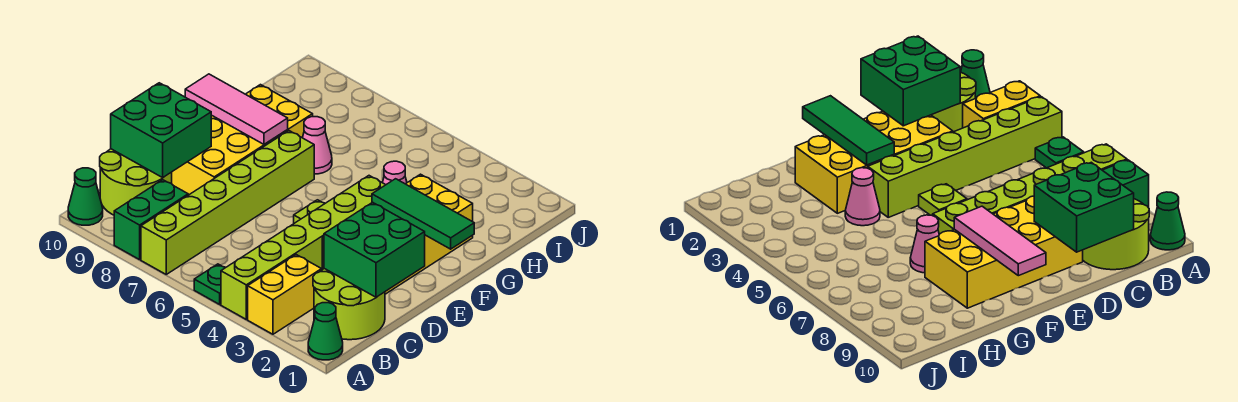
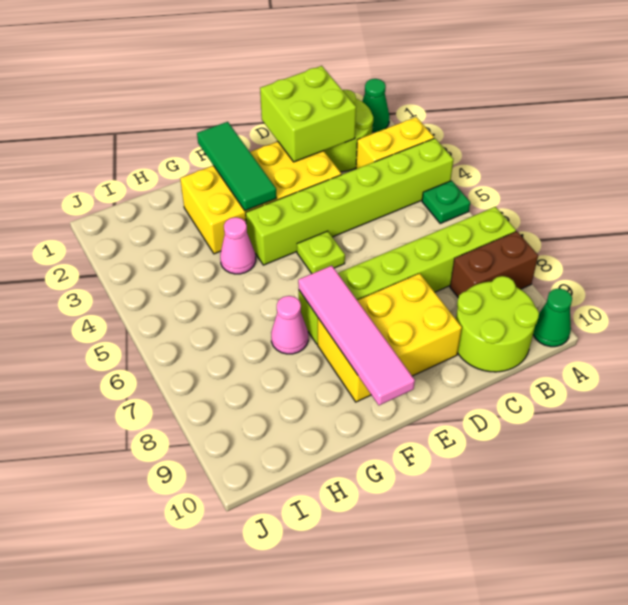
green 1x2 brick [114,180,188,260] -> brown 1x2 brick [450,231,538,298]
green 2x2 brick [324,202,425,297] -> lime 2x2 brick [260,66,356,162]
green 2x2 brick [111,83,211,177] -> none
yellow 2x4 brick [172,85,313,195] -> yellow 2x3 brick [318,273,462,402]
pink 1x3 tile [185,74,288,144] -> pink 1x4 tile [298,266,415,405]

